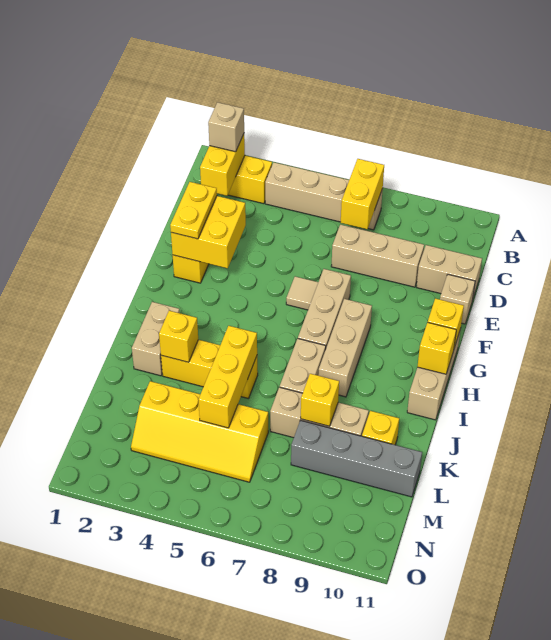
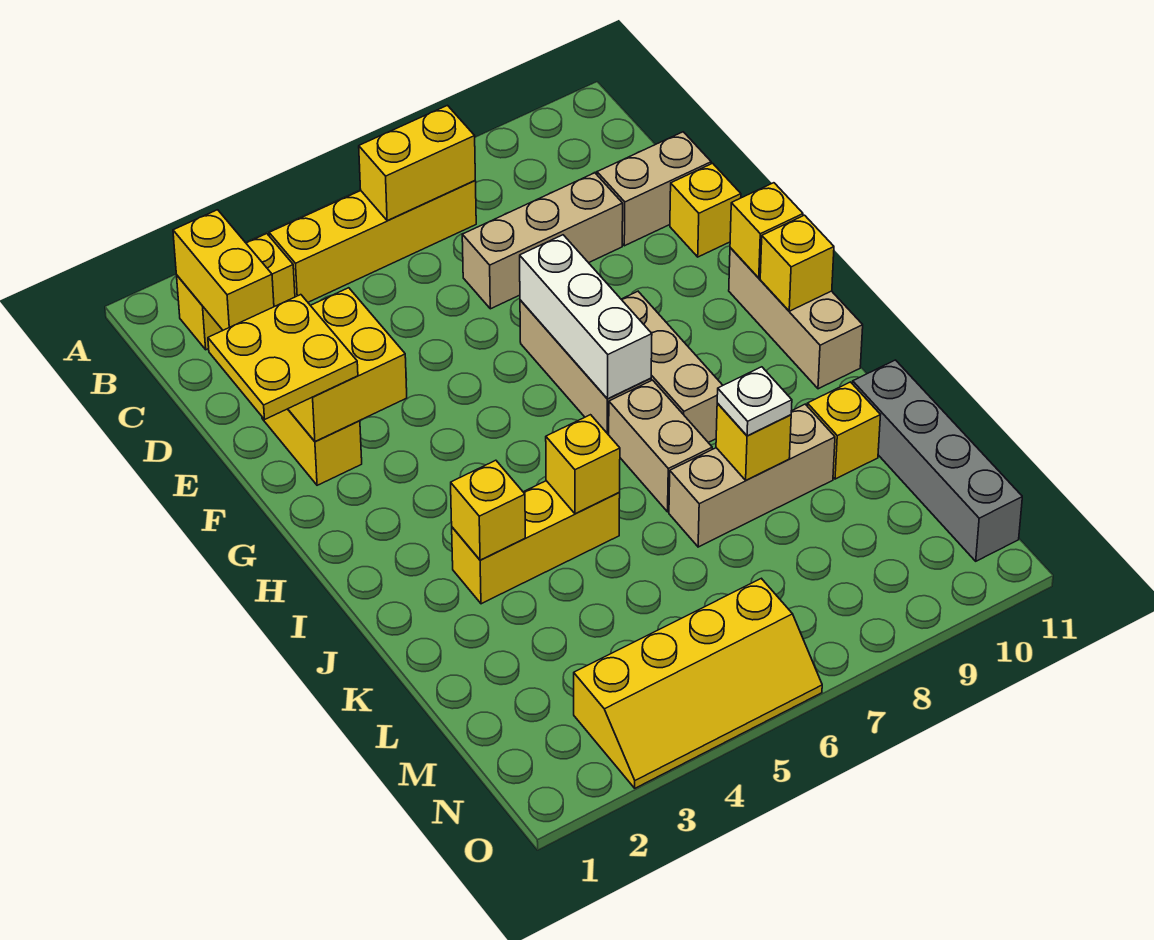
tan 1x1 brick [208,102,244,152] -> none
tan 1x4 brick [265,162,383,230] -> yellow 1x4 brick [269,181,476,302]
yellow 1x2 brick [341,159,384,229] -> yellow 1x2 brick turned to [359,105,475,221]
yellow 1x2 plate [170,182,217,239] -> yellow 2x2 plate [208,295,358,419]
tan 1x1 brick [440,274,475,324] -> yellow 1x1 brick [670,163,741,257]
tan 1x1 tile [286,276,318,310] -> none
none -> white 1x3 brick [520,235,652,399]
tan 1x2 brick [132,302,180,376] -> none
yellow 1x3 brick [199,326,257,428] -> yellow 1x1 brick [546,415,620,514]
none -> white 1x1 plate [717,367,792,436]
yellow 2x4 slope [131,381,268,482] -> yellow 2x4 slope moved to [574,578,822,788]
grey 1x4 brick [291,420,422,497] -> grey 1x4 brick turned to [853,360,1022,561]

